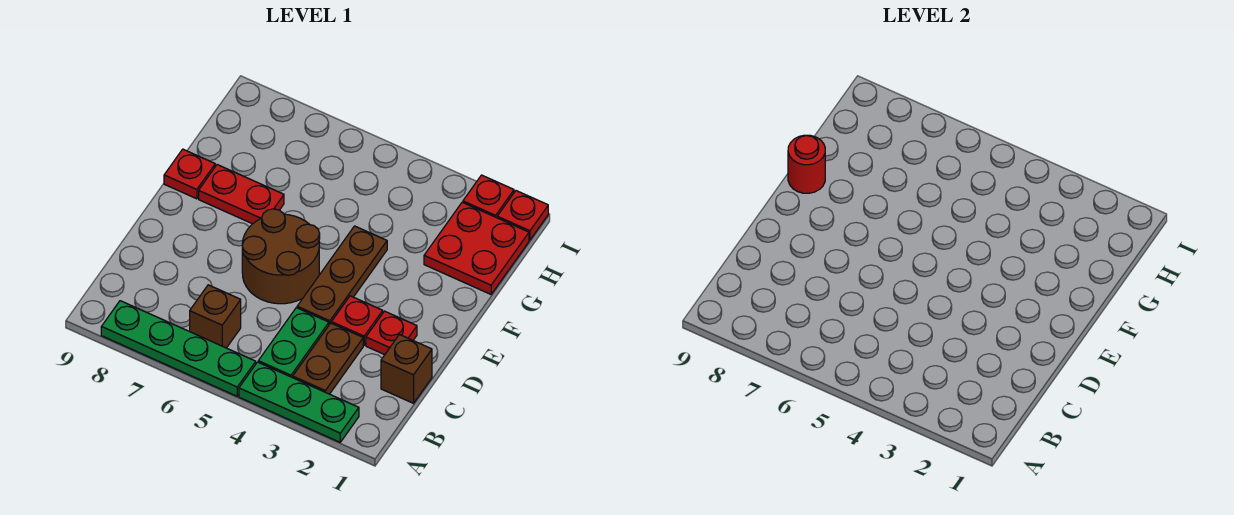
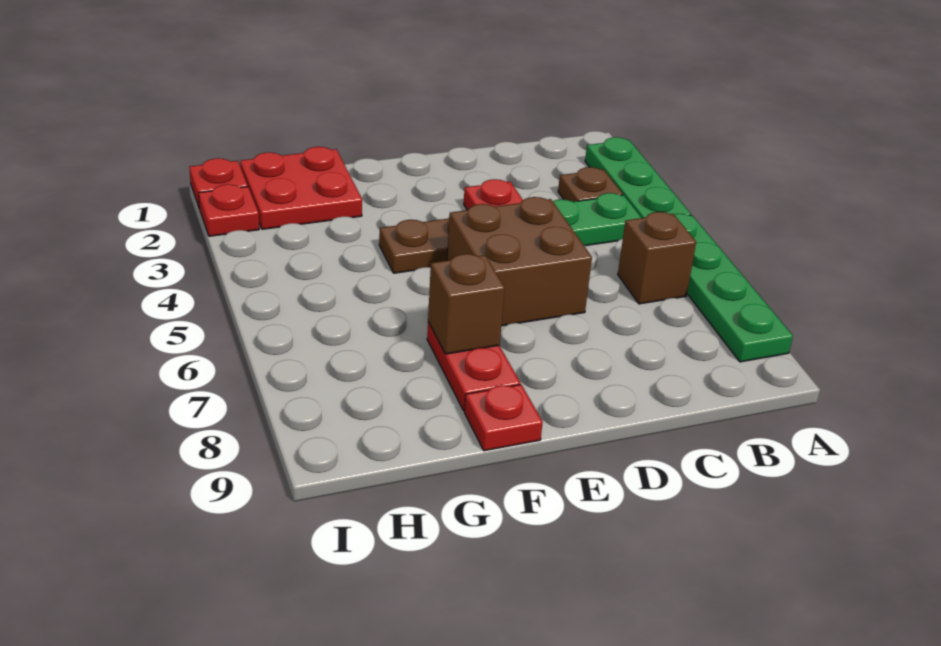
brown 1x2 plate [293,323,363,394] -> brown 1x1 plate [558,167,623,202]
brown 1x1 brick [381,335,432,403] -> brown 1x1 brick moved to [428,254,505,354]
red 1x1 plate [366,311,417,355] -> none
brown 2x2 round brick [242,209,320,304] -> brown 2x2 brick [447,197,592,326]
red 1x1 round brick [788,135,825,193] -> none

